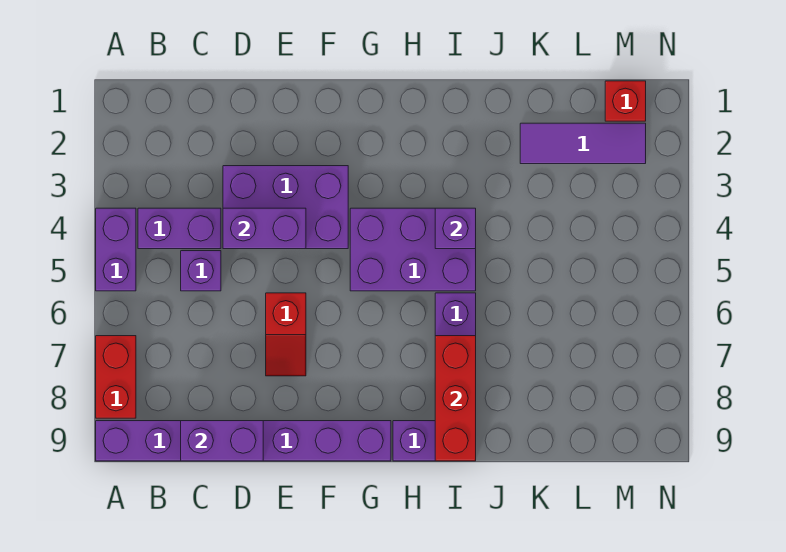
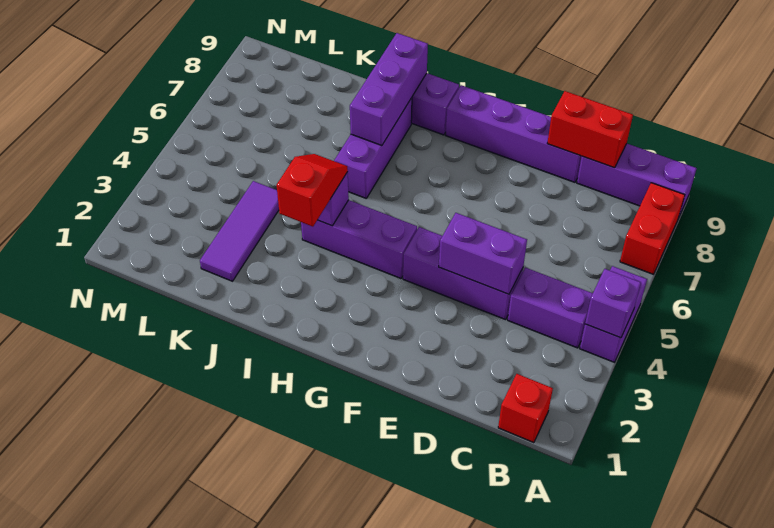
purple 1x1 brick [181,251,221,291] -> purple 1x1 brick moved to [585,269,641,338]
purple 1x2 brick [181,421,263,461] -> red 1x2 brick [547,91,633,168]
purple 2x3 brick [223,166,348,249] -> purple 1x3 brick [403,227,523,320]
red 1x2 slope [266,293,306,376] -> red 1x2 slope moved to [276,154,348,227]
purple 2x3 brick [350,208,476,291] -> purple 1x3 brick [301,200,417,278]
red 1x3 brick [435,336,476,461] -> purple 1x3 brick [350,33,428,146]
purple 1x3 tile [520,123,646,164] -> purple 1x3 tile turned to [200,181,279,281]
red 1x1 brick [605,81,646,121] -> red 1x1 brick moved to [498,374,553,443]

